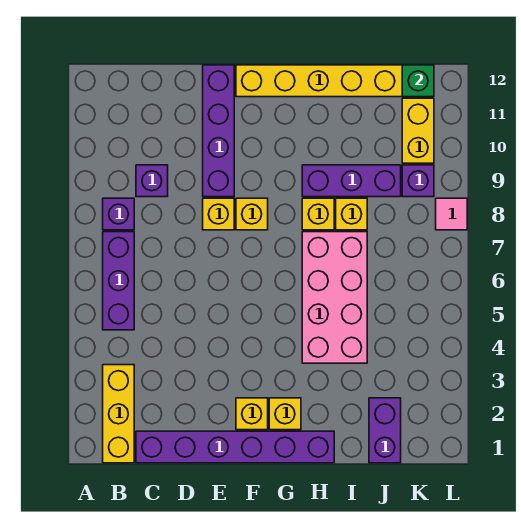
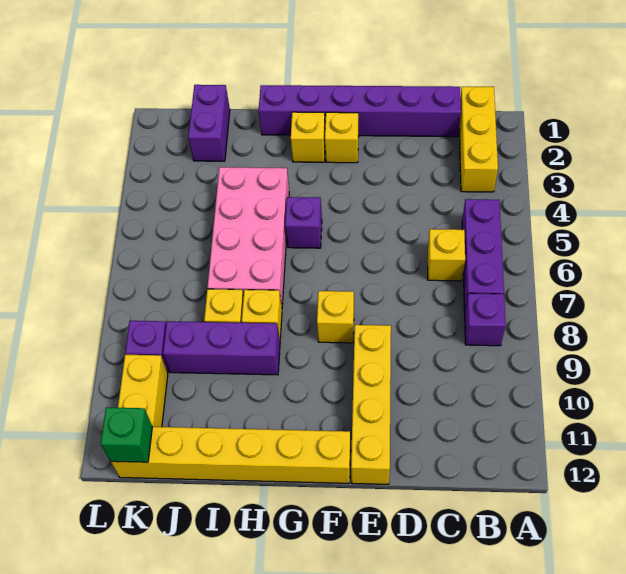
purple 1x1 brick [136,165,168,197] -> purple 1x1 brick moved to [285,197,322,248]
yellow 1x1 brick [203,198,234,230] -> yellow 1x1 brick moved to [428,229,465,281]
purple 1x4 brick [203,65,234,197] -> yellow 1x4 brick [351,325,391,484]
pink 1x1 tile [436,198,467,230] -> none

